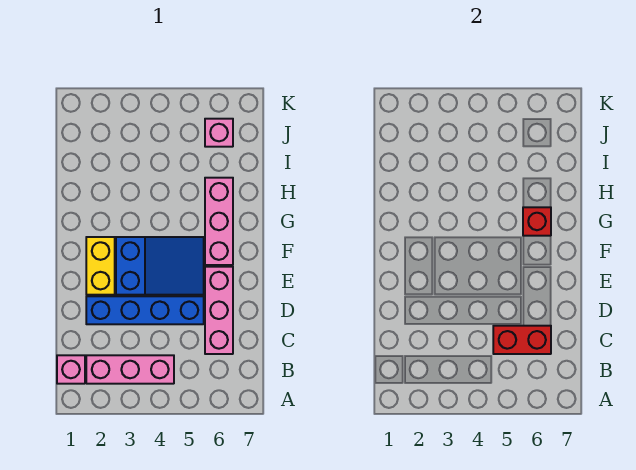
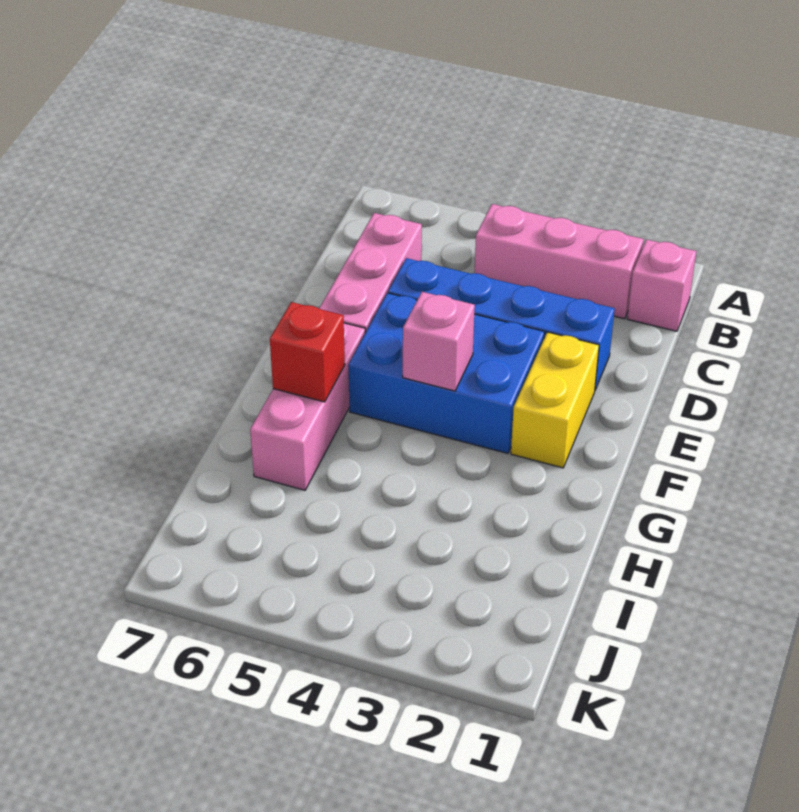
red 1x2 brick [493,326,551,354] -> none
blue 2x3 slope [116,237,204,295] -> blue 2x3 brick [348,293,545,453]
pink 1x1 brick [205,119,233,147] -> pink 1x1 brick moved to [403,292,475,391]

